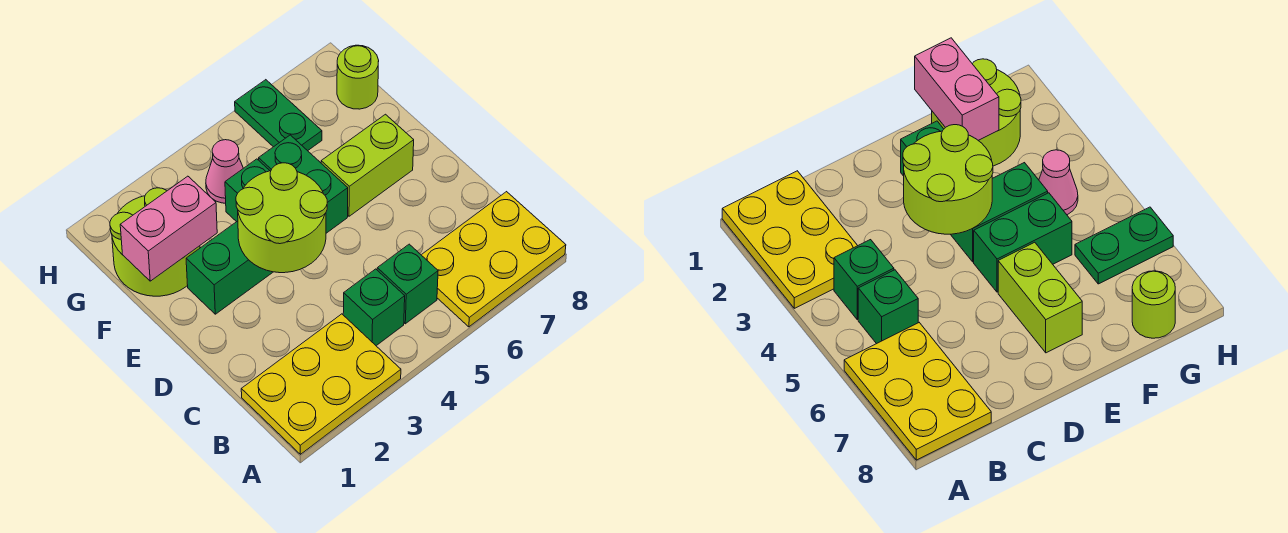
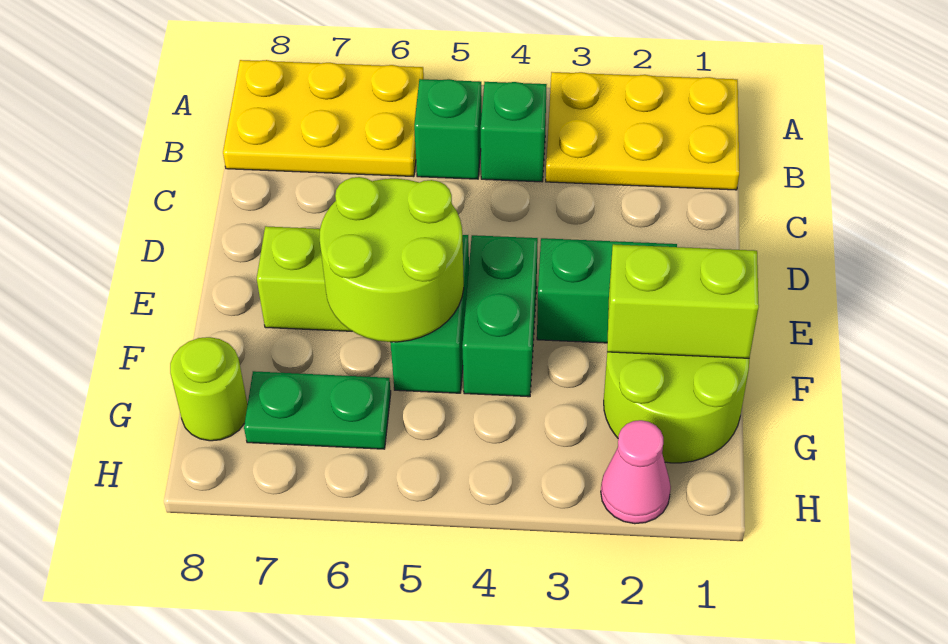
lime 2x2 round brick [236,163,327,273] -> lime 2x2 round brick moved to [320,177,464,342]
pink 1x2 brick [120,176,217,281] -> lime 1x2 brick [607,244,759,358]
pink 1x1 cone [206,140,243,203] -> pink 1x1 cone moved to [601,420,671,524]
green 1x2 plate [235,80,322,151] -> green 1x2 plate turned to [244,371,391,449]

